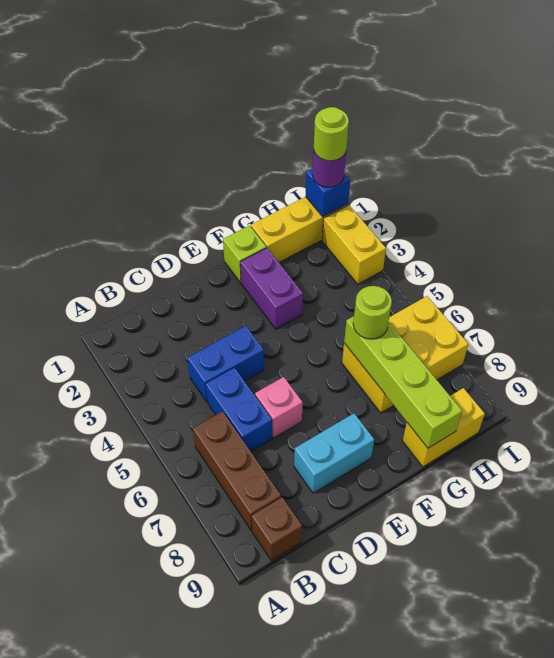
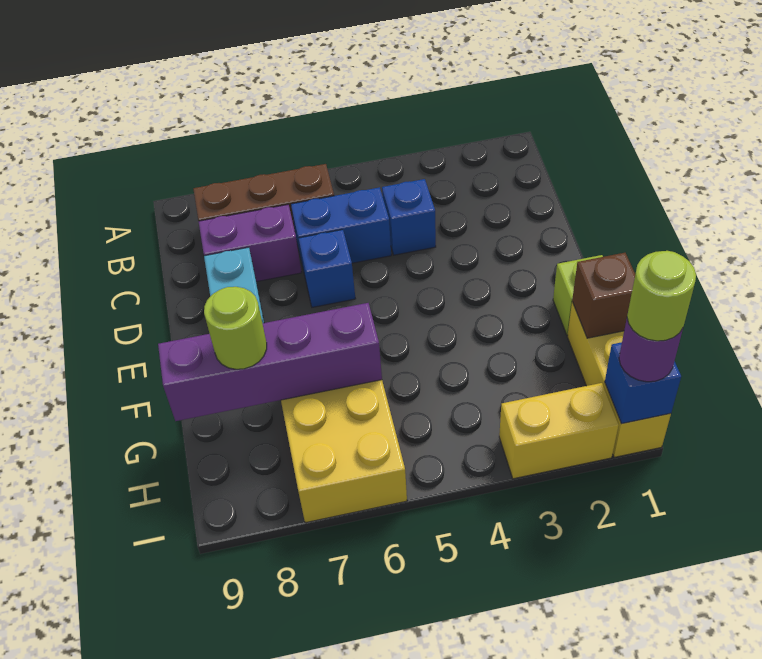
brown 1x1 brick [251,497,302,561] -> brown 1x1 brick moved to [572,253,635,338]
blue 1x2 brick [187,326,264,402] -> blue 1x1 brick [382,179,436,255]
pink 1x1 brick [255,377,303,438] -> blue 1x1 brick [299,230,355,307]
purple 1x2 brick [240,248,303,329] -> purple 1x2 brick moved to [199,205,302,282]
lime 1x4 brick [344,316,462,448] -> purple 1x4 brick [158,303,382,421]
lime 1x1 round brick [353,286,392,339] -> lime 1x1 round brick moved to [204,287,267,369]
yellow 1x2 brick [403,388,485,467] -> none

